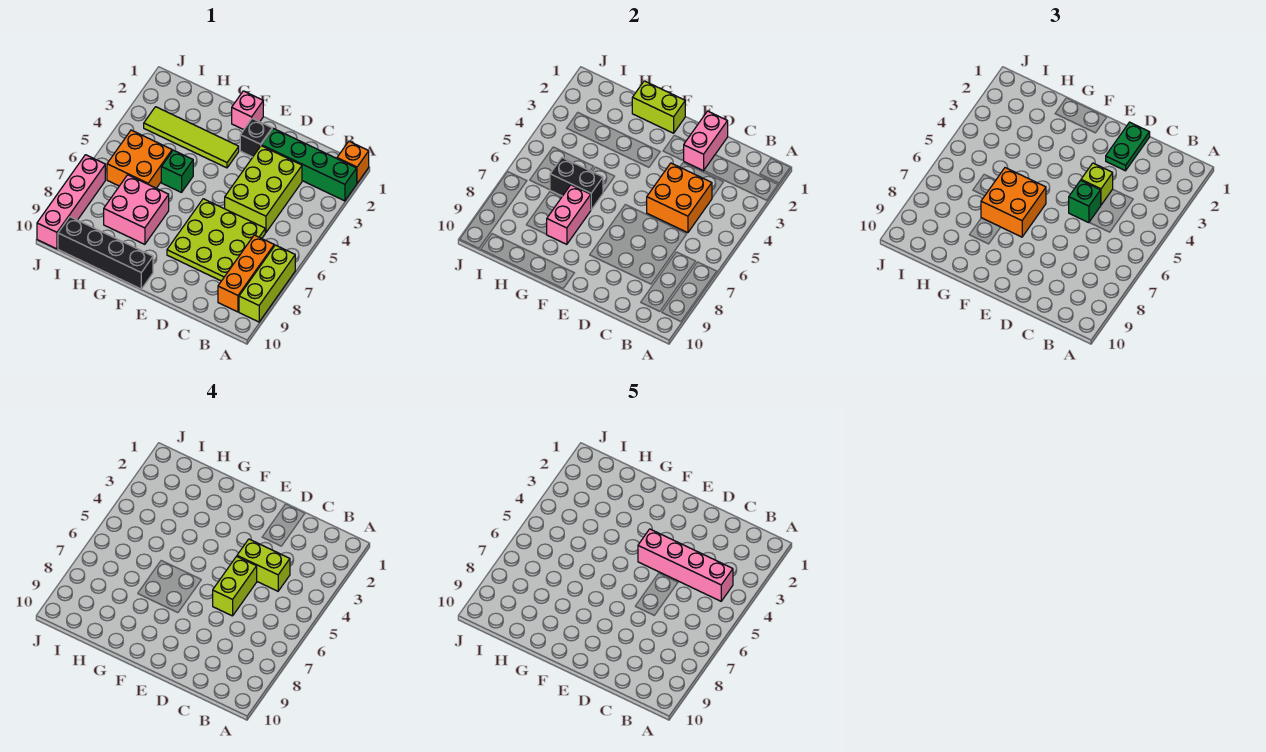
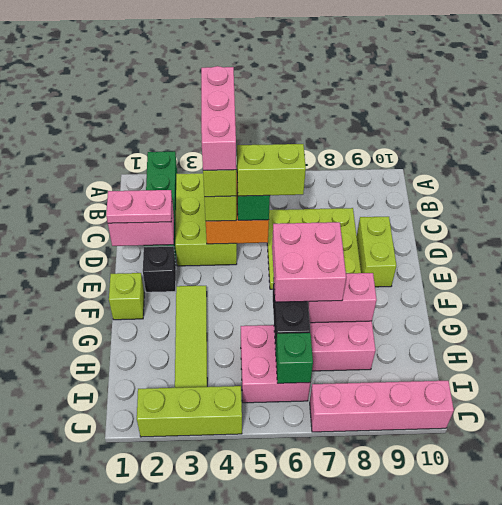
orange 1x1 brick [337,141,369,183] -> none
lime 1x3 brick [239,245,295,322] -> lime 1x3 brick moved to [137,386,242,437]
pink 1x4 brick [638,529,733,601] -> pink 1x3 brick [201,66,236,170]
orange 1x3 brick [218,235,274,312] -> none
lime 2x3 brick [225,146,302,233] -> lime 2x3 brick turned to [175,173,237,266]
green 1x2 plate [1106,122,1150,171] -> pink 1x2 plate [106,190,172,223]
pink 1x1 brick [232,91,263,130] -> lime 1x1 brick [109,273,144,320]
lime 1x2 brick [632,81,685,133] -> lime 1x2 brick moved to [357,217,397,287]
orange 2x2 brick [981,168,1046,237] -> pink 2x2 brick [272,222,346,302]
black 1x4 brick [58,217,153,289] -> none
green 1x1 brick [161,150,193,192] -> green 1x1 brick moved to [276,333,313,383]
orange 2x2 brick [107,130,172,188] -> pink 2x2 brick [241,325,310,403]

